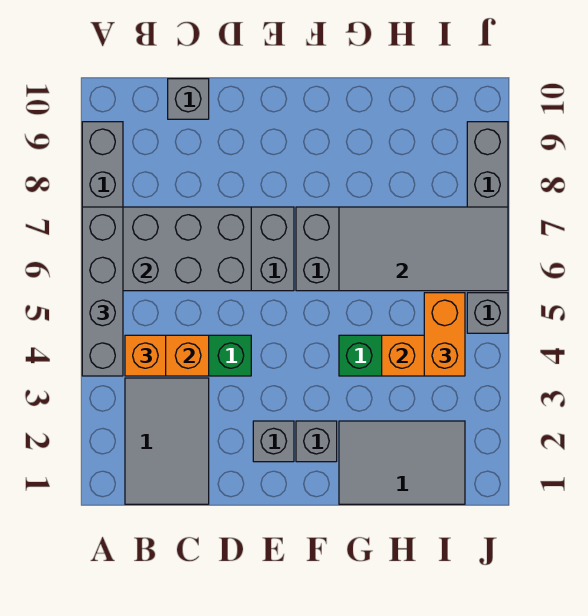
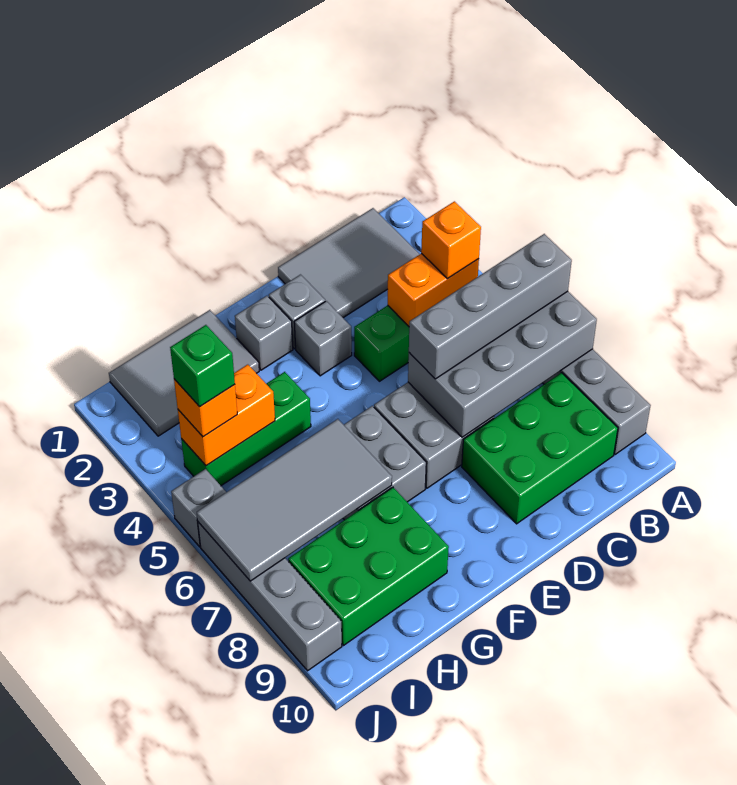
grey 1x4 brick [82,207,123,376] -> grey 1x4 brick turned to [409,234,572,379]
grey 2x3 tile [125,378,209,504] -> grey 2x3 tile turned to [278,208,420,318]
none -> green 2x3 brick [462,373,618,524]
grey 1x1 brick [168,79,209,119] -> grey 1x1 brick moved to [294,301,352,376]
none -> green 2x3 brick [288,487,449,645]
orange 1x2 brick [424,293,465,376] -> orange 1x1 brick [174,379,237,437]
none -> green 1x1 brick [170,325,235,407]

